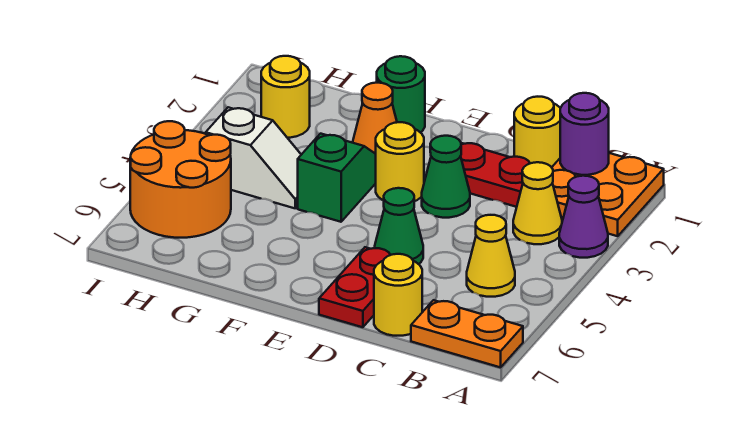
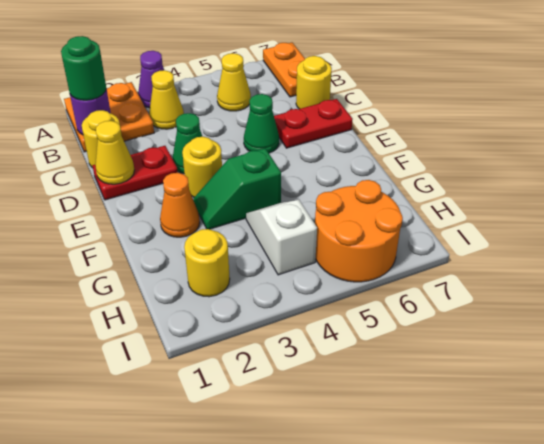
red 1x2 plate [461,143,530,207] -> red 1x2 plate turned to [92,146,178,200]
none -> yellow 1x1 cone [95,121,134,184]
green 1x1 round brick [377,56,425,133] -> green 1x1 round brick moved to [61,36,106,100]

